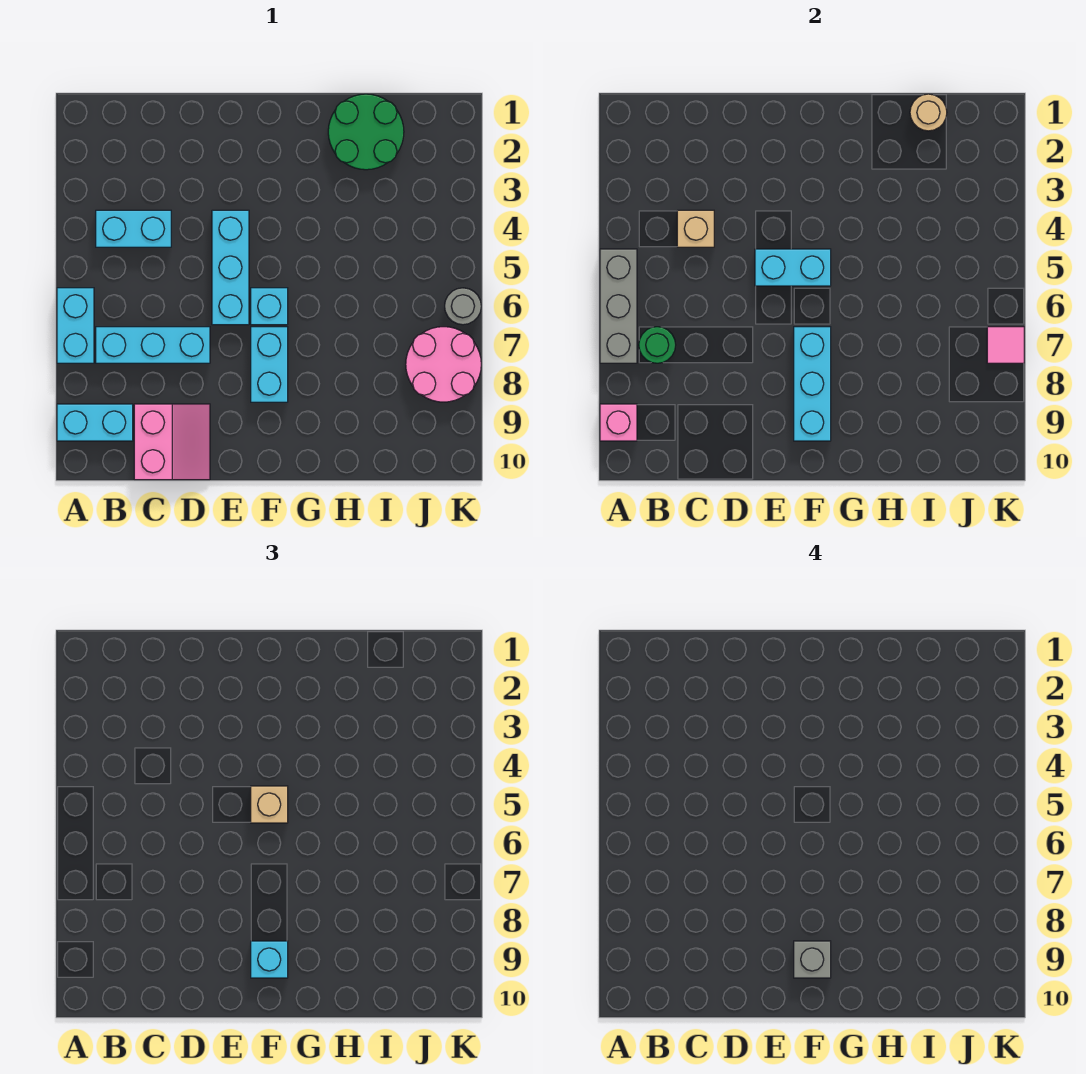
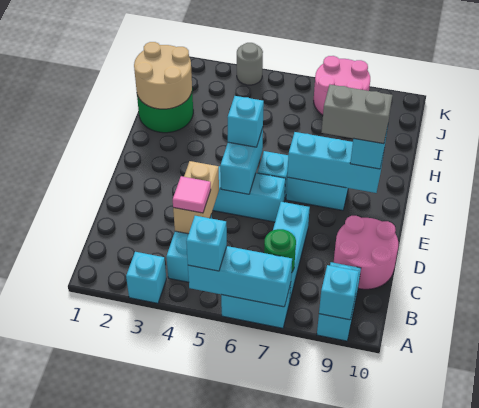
none -> cyan 1x1 brick [126,252,166,303]
grey 1x3 brick [600,249,637,363] -> cyan 1x3 brick [188,246,292,307]
none -> cyan 1x1 brick [186,216,227,271]
pink 1x1 brick [600,404,637,441] -> cyan 1x1 brick [319,265,359,320]
tan 1x1 brick [677,210,714,247] -> tan 1x2 brick [173,161,219,234]
pink 2x2 slope [134,404,210,480] -> pink 2x2 round brick [334,216,398,289]
tan 1x1 brick [251,786,288,823] -> cyan 1x1 brick [228,96,264,147]
grey 1x1 brick [794,941,831,978] -> grey 1x2 brick [322,85,392,144]
tan 1x1 round brick [910,94,947,131] -> tan 2x2 round brick [134,42,192,109]
grey 1x1 round brick [445,288,481,325] -> grey 1x1 round brick moved to [237,43,263,85]
pink 1x1 tile [987,327,1024,363] -> pink 1x1 tile moved to [173,176,211,213]

